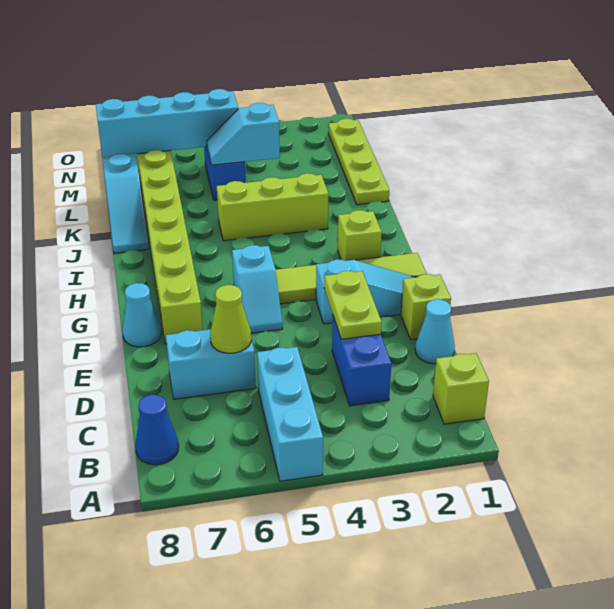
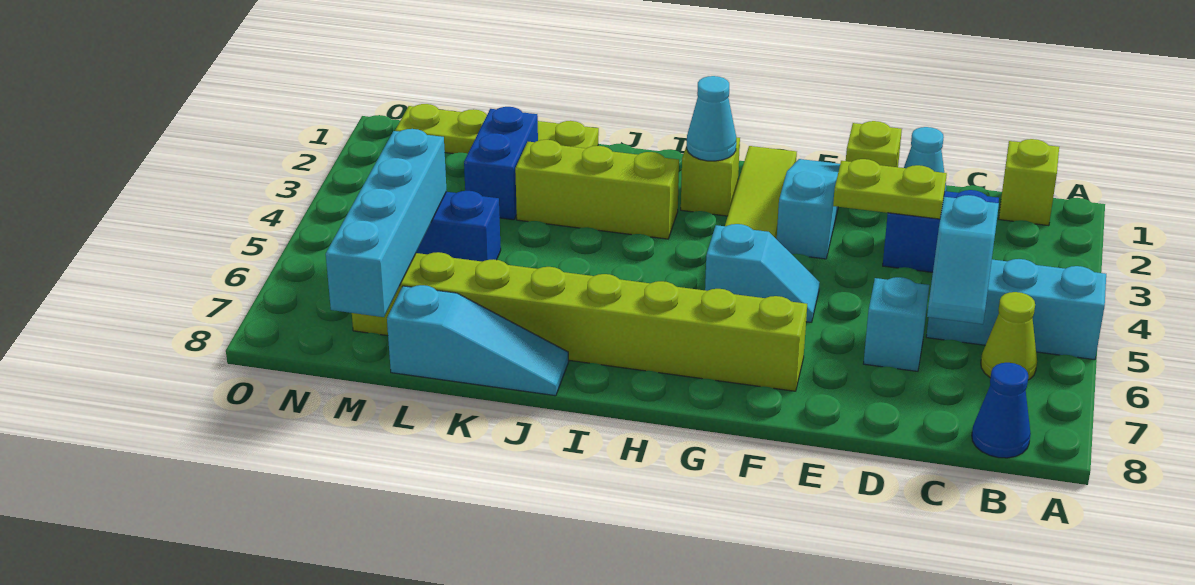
cyan 1x2 brick [166,329,256,399] -> cyan 1x1 brick [864,277,929,371]
lime 1x1 cone [210,285,251,353] -> lime 1x1 cone moved to [981,292,1037,380]
cyan 1x1 cone [122,283,161,347] -> cyan 1x1 cone moved to [687,76,736,161]
lime 1x3 brick [217,173,329,241] -> lime 1x3 brick turned to [515,140,679,239]
none -> blue 1x2 brick [464,107,538,220]
cyan 1x2 slope [207,103,280,165] -> cyan 1x2 slope moved to [927,195,999,324]

